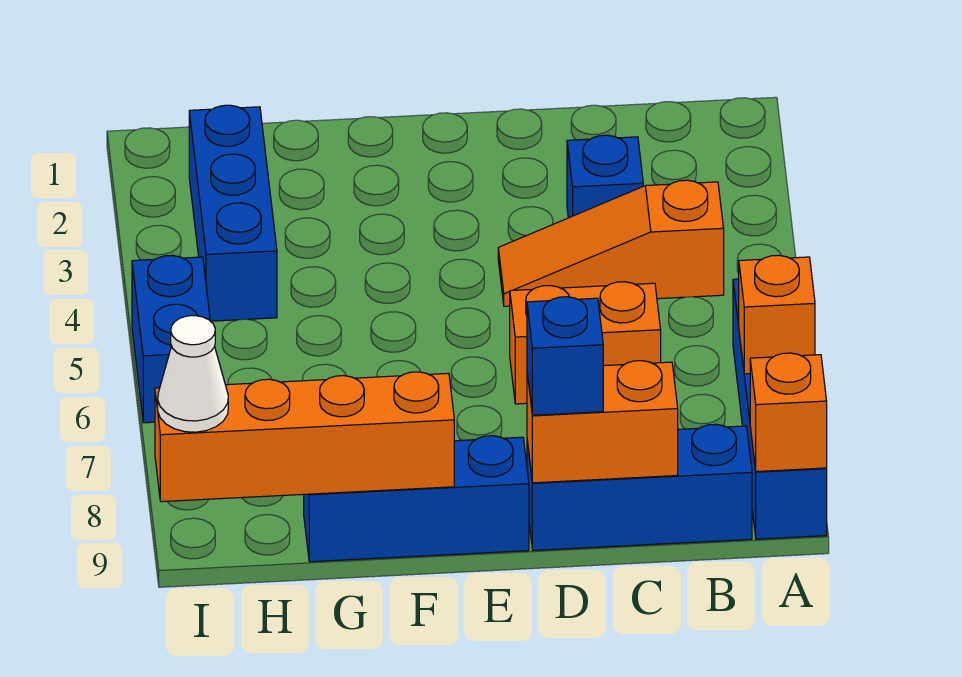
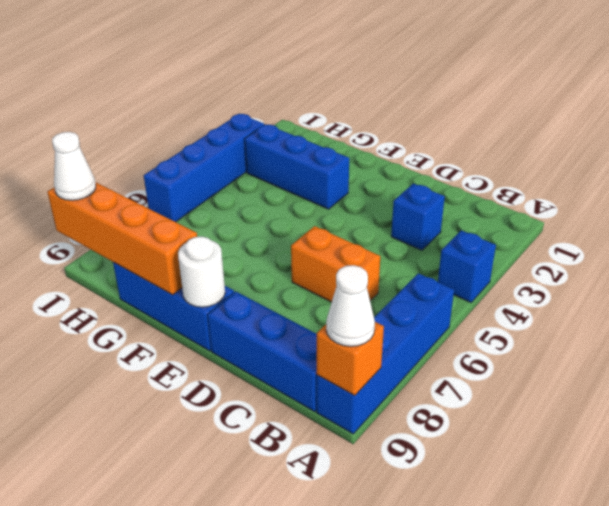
orange 1x1 brick [739,255,815,374] -> none
none -> white 1x1 cone [326,265,375,347]
orange 1x3 slope [498,180,724,306] -> none
orange 1x2 brick [527,361,678,483] -> none
blue 1x1 brick [527,297,603,415] -> blue 1x1 brick moved to [438,230,496,302]
none -> white 1x1 round brick [178,236,225,307]
blue 1x3 brick [189,105,277,321] -> blue 1x3 brick turned to [245,124,349,209]
blue 1x2 brick [132,255,210,423] -> blue 1x4 brick [144,114,264,222]

